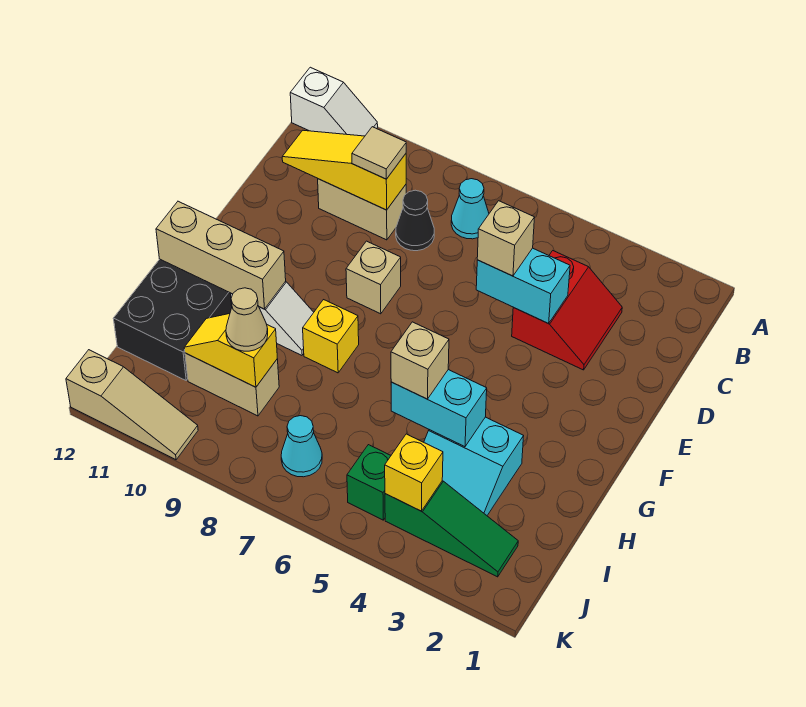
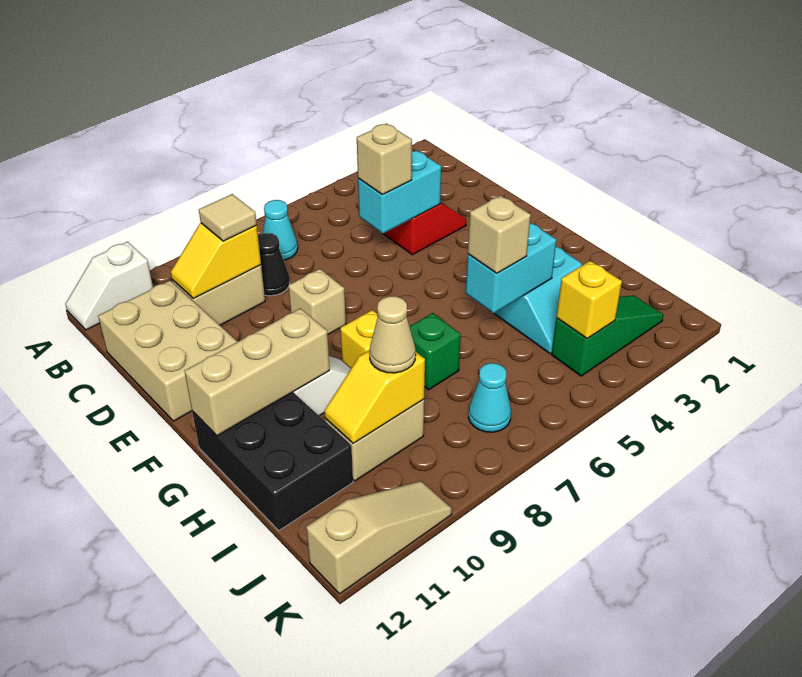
white 1x2 slope [290,67,378,136] -> white 1x2 slope turned to [65,242,153,330]
yellow 1x3 slope [282,130,406,210] -> yellow 1x2 slope [171,223,261,298]
none -> tan 2x3 brick [98,281,237,421]
green 1x1 brick [347,445,391,520] -> green 1x1 brick moved to [410,313,461,389]

